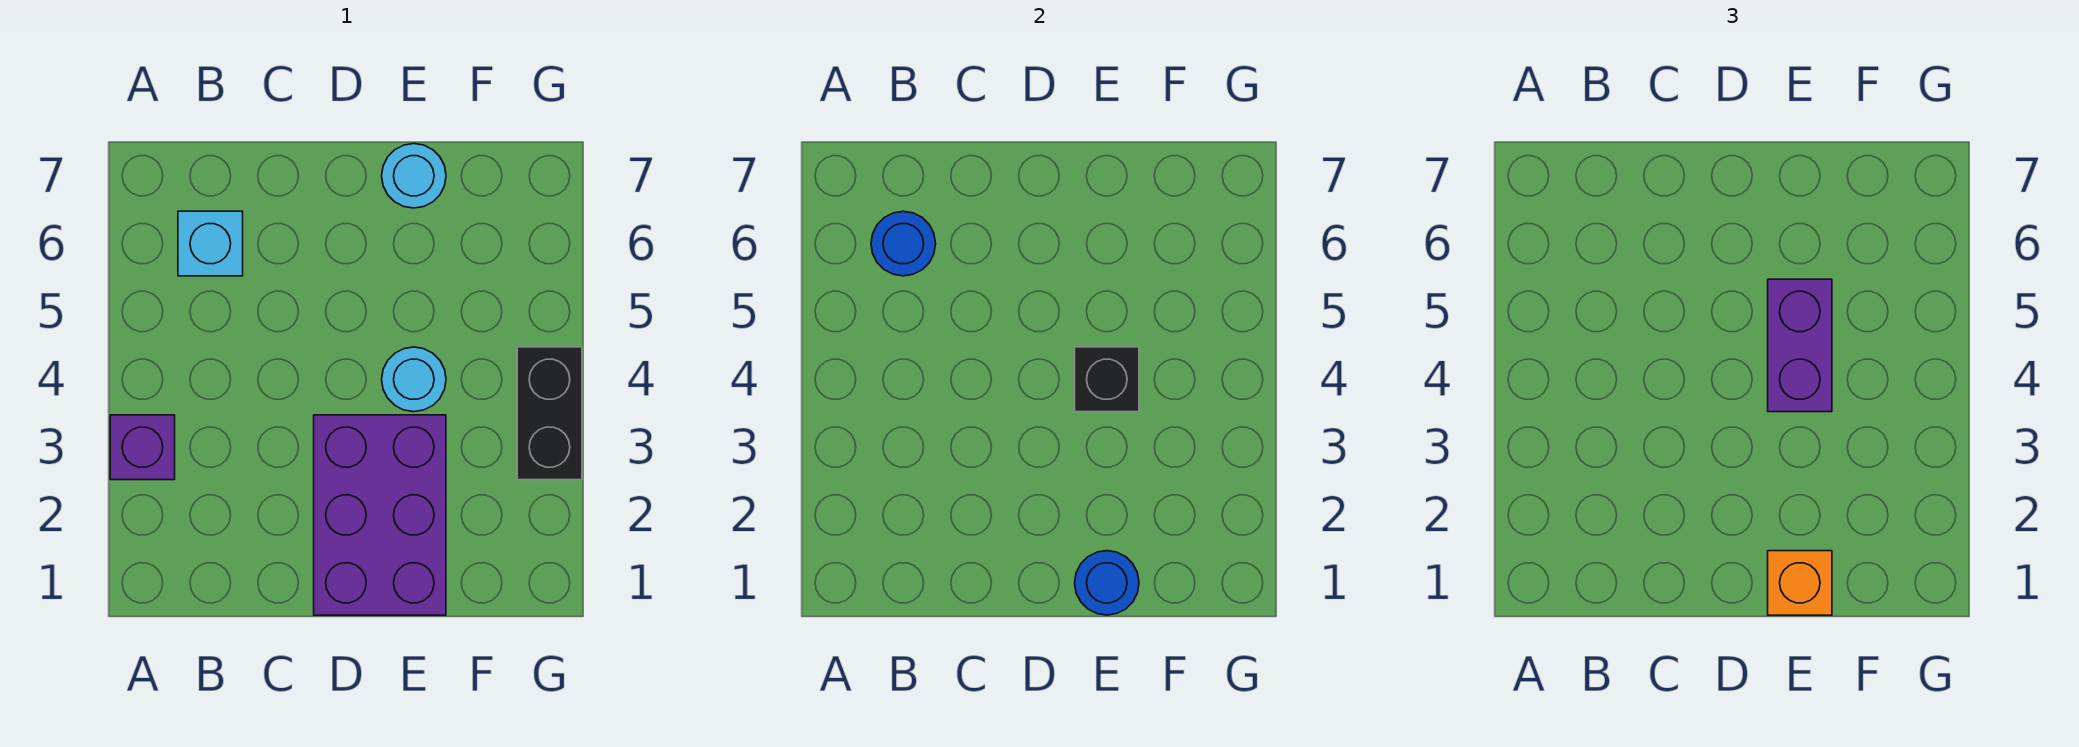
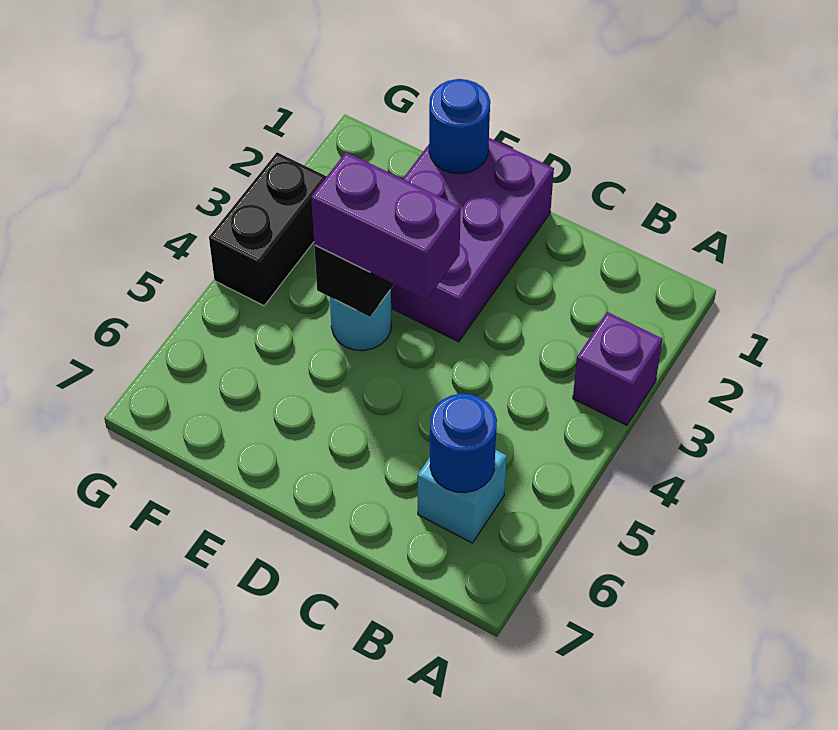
orange 1x1 brick [1768,551,1832,615] -> none
purple 1x2 brick [1768,279,1832,412] -> purple 1x2 brick turned to [311,152,461,300]
cyan 1x1 round brick [382,144,446,208] -> none

